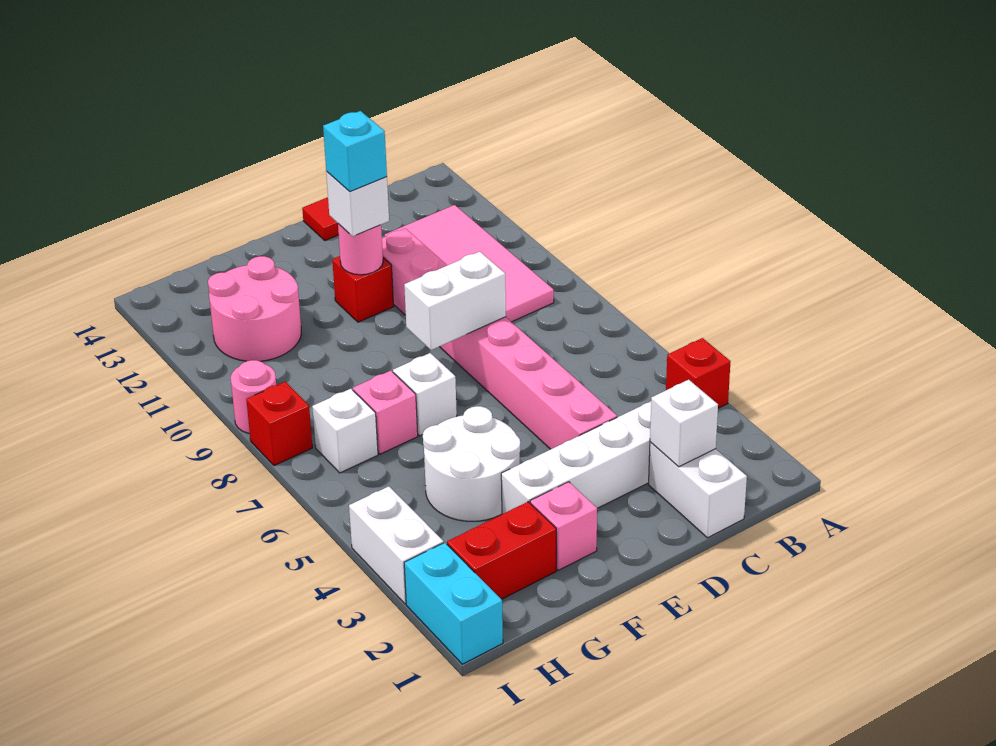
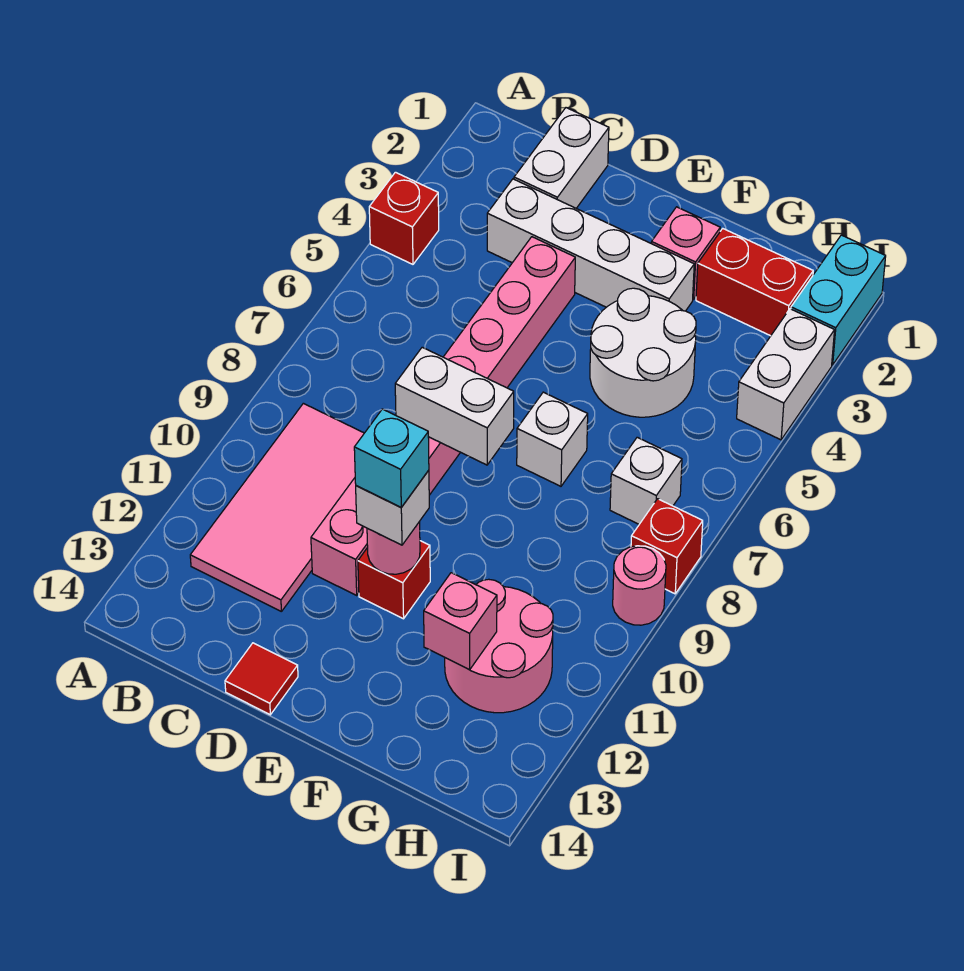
white 1x1 brick [650,380,718,467] -> none
pink 1x1 brick [353,371,418,454] -> pink 1x1 brick moved to [424,573,497,670]

